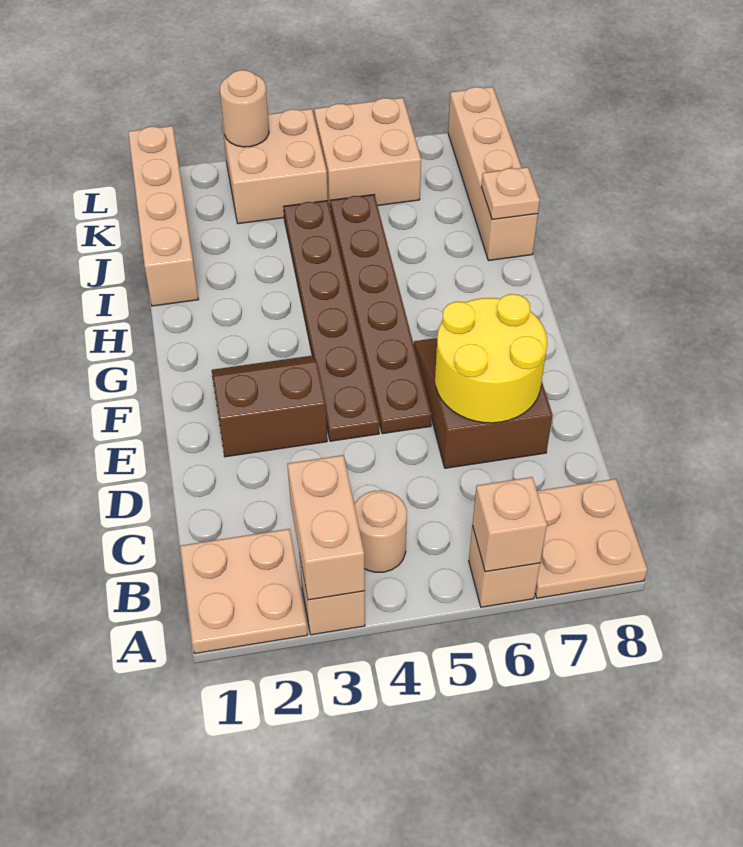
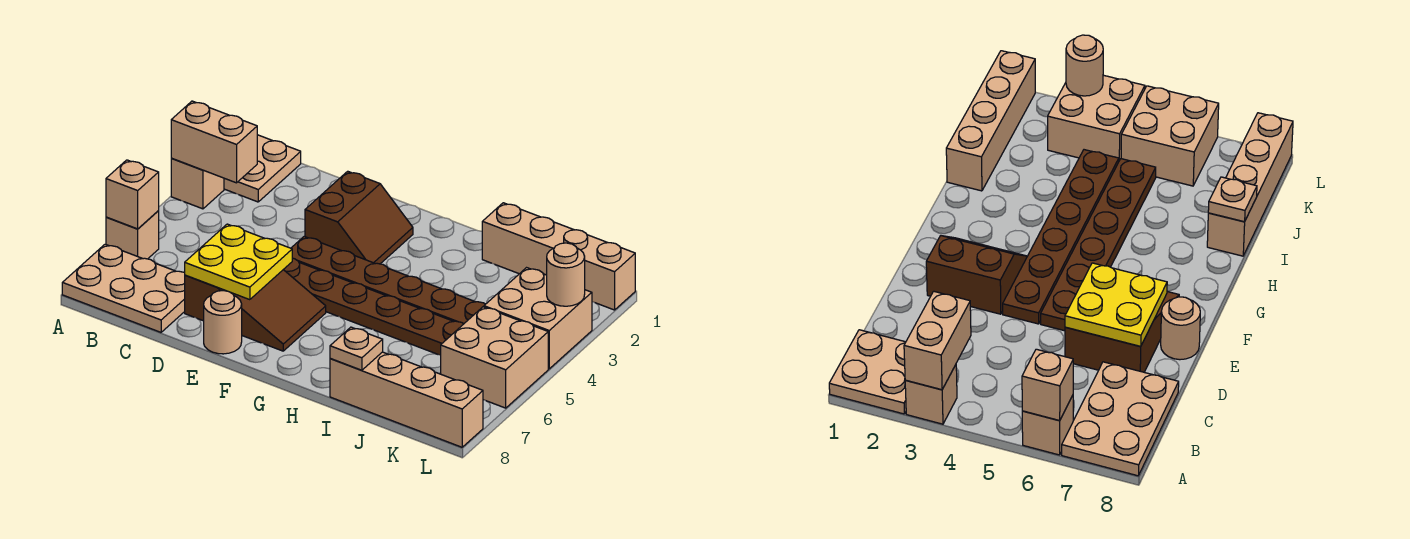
tan 2x2 plate [535,479,647,598] -> tan 2x3 plate [62,244,185,332]
tan 1x1 round brick [354,490,407,572] -> tan 1x1 round brick moved to [204,291,242,354]
yellow 2x2 round brick [435,294,547,423] -> yellow 2x2 plate [185,224,292,300]

